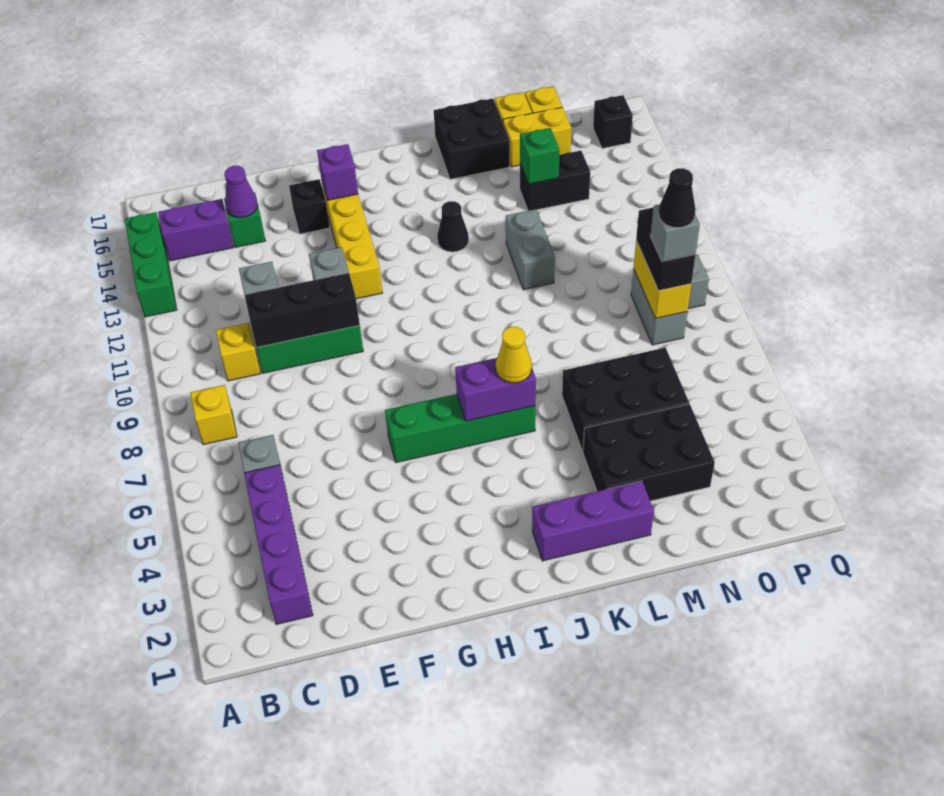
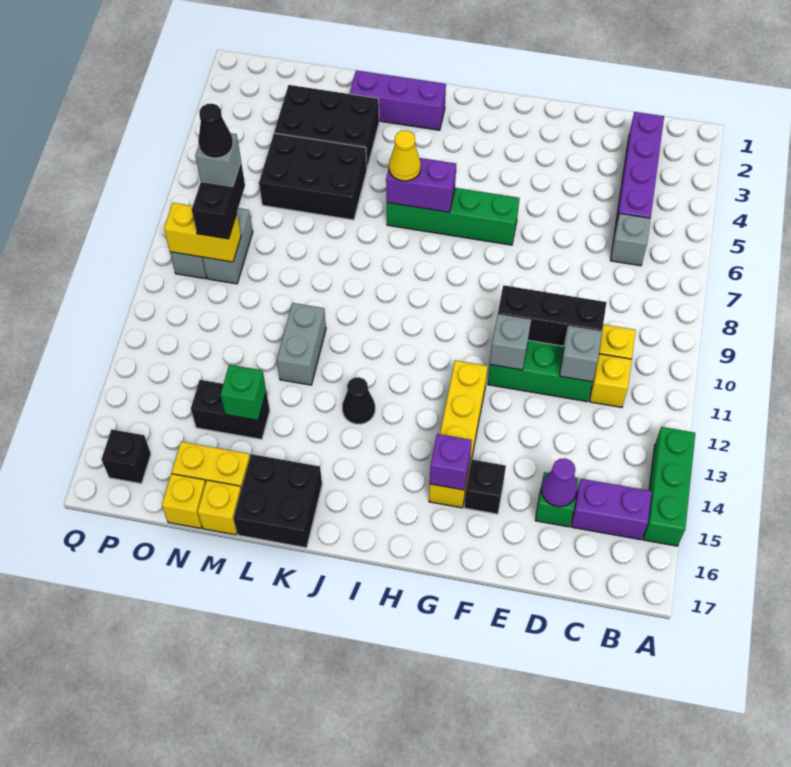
yellow 1x1 brick [191,385,237,445] -> yellow 1x1 brick moved to [590,354,632,407]
yellow 1x2 brick [634,241,691,318] -> yellow 1x2 brick turned to [164,203,241,262]

